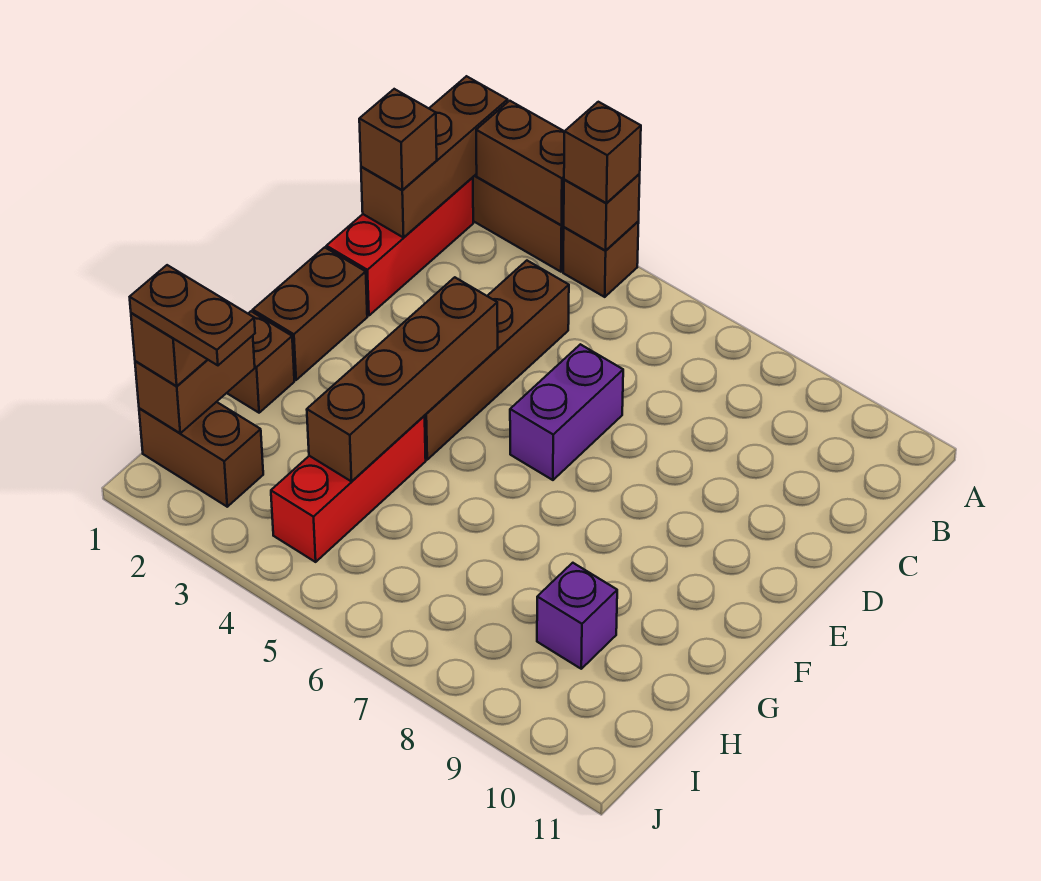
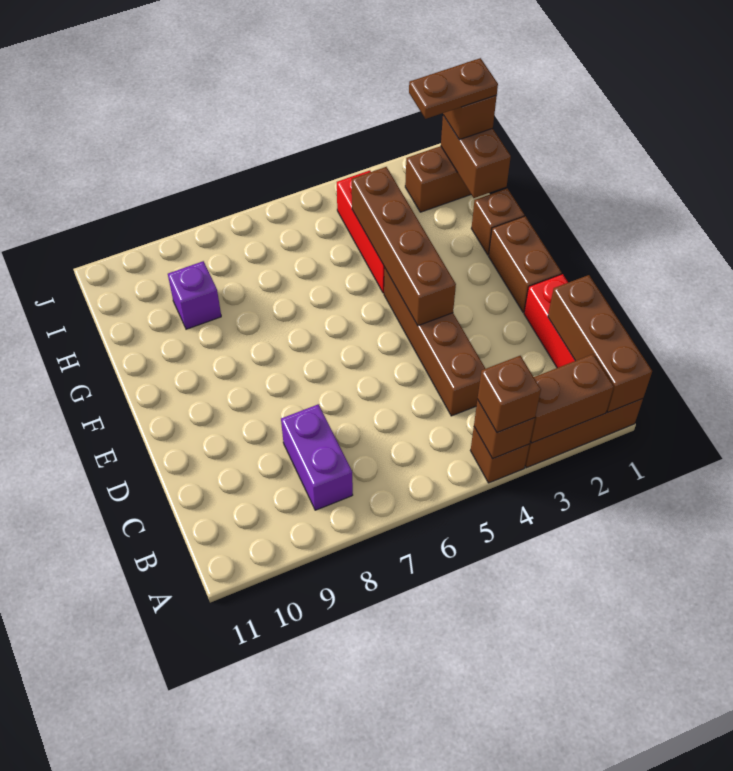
brown 1x1 brick [359,89,437,190] -> none
purple 1x2 brick [510,344,623,480] -> purple 1x2 brick moved to [281,404,353,510]

